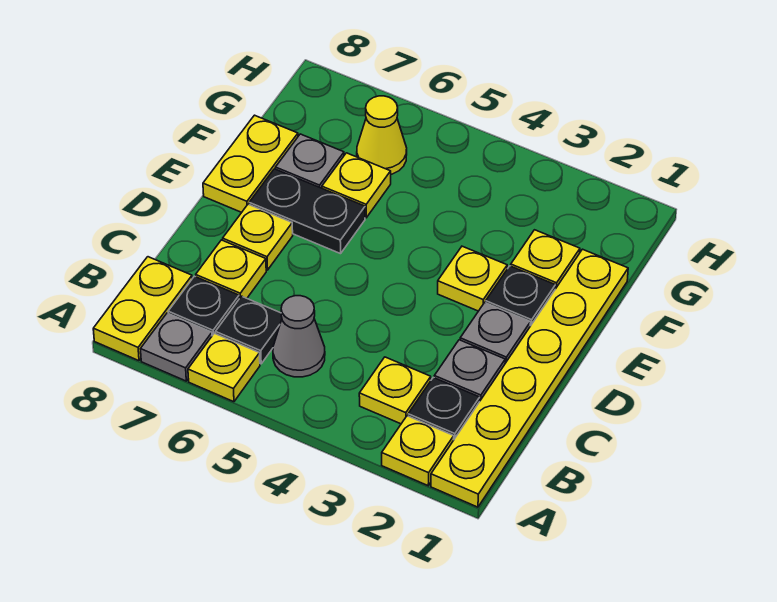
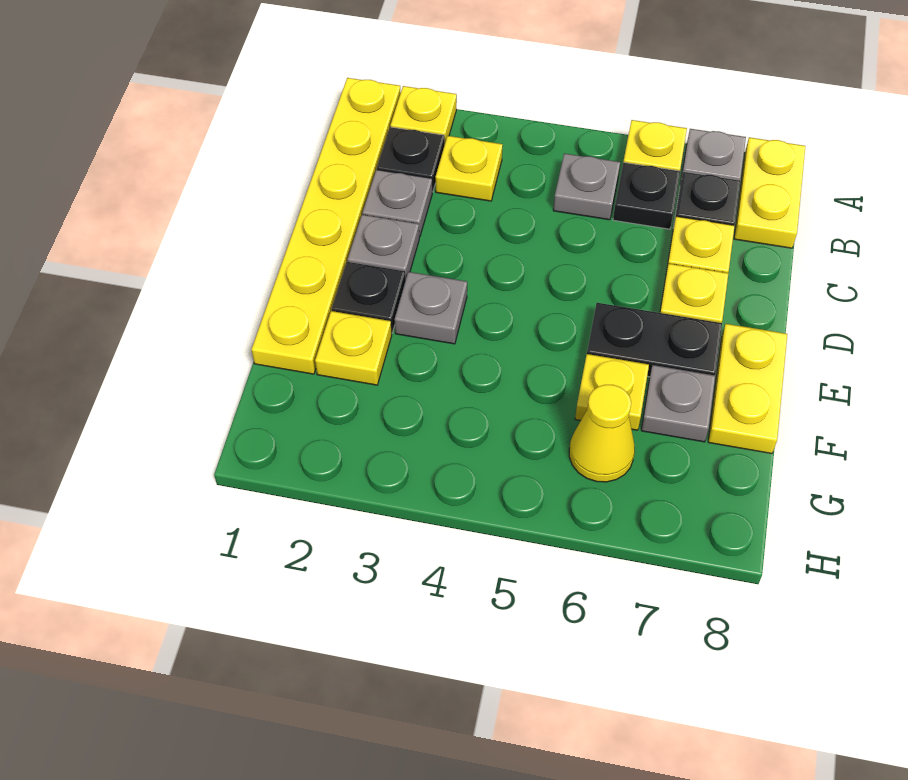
grey 1x1 cone [273,296,325,377] -> grey 1x1 plate [553,153,620,220]
yellow 1x1 plate [438,246,507,311] -> grey 1x1 plate [395,272,467,344]

